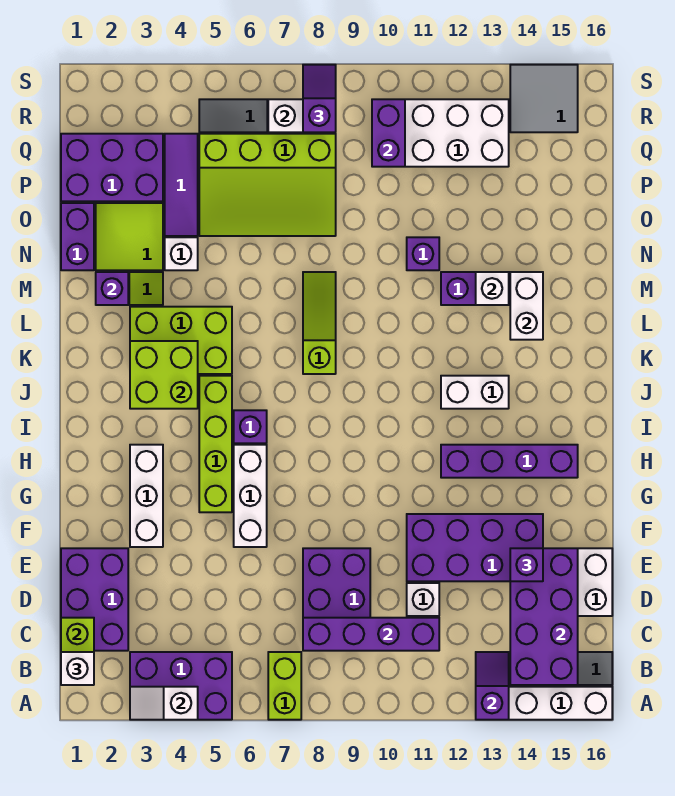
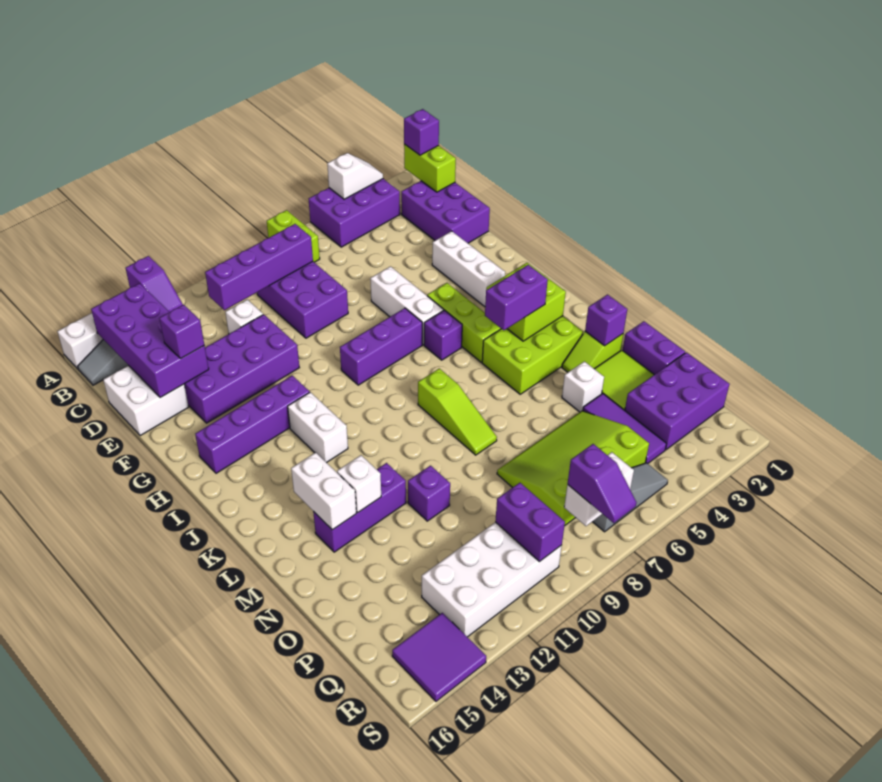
white 1x1 brick [61,652,94,685] -> purple 1x1 brick [404,109,439,155]
lime 1x4 brick [199,376,232,512] -> lime 1x3 brick [427,283,501,362]
none -> purple 1x3 brick [340,308,422,385]
white 1x2 brick [441,376,509,409] -> white 1x2 brick turned to [288,392,348,463]
none -> purple 1x2 brick [485,265,548,330]
grey 2x2 tile [510,65,578,132] -> purple 2x2 tile [392,613,486,701]

